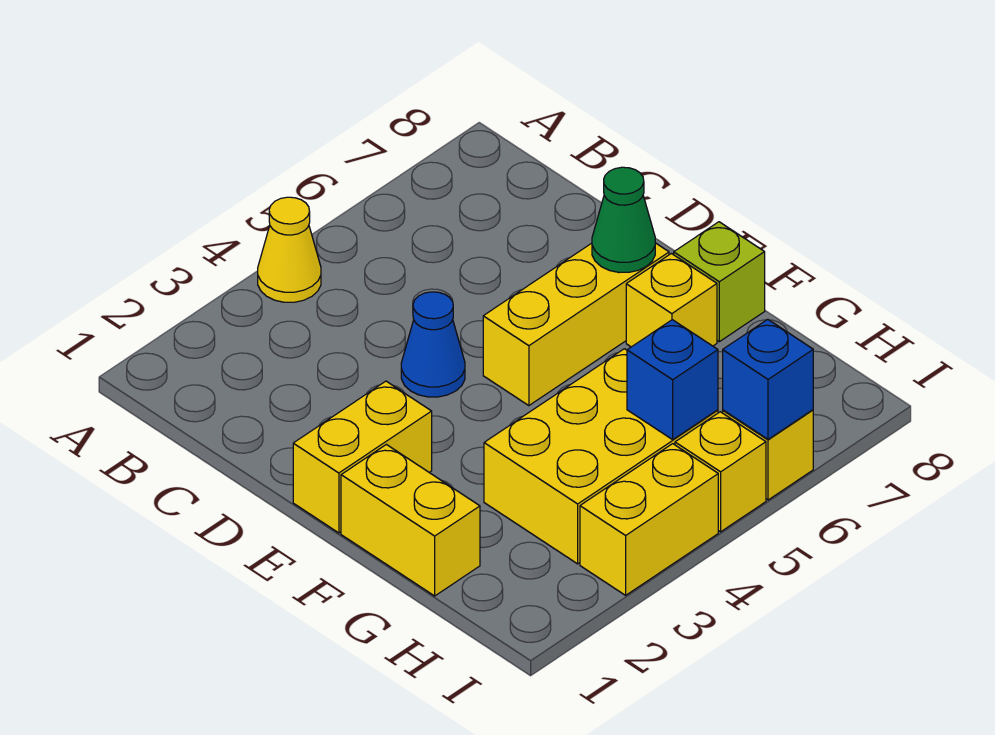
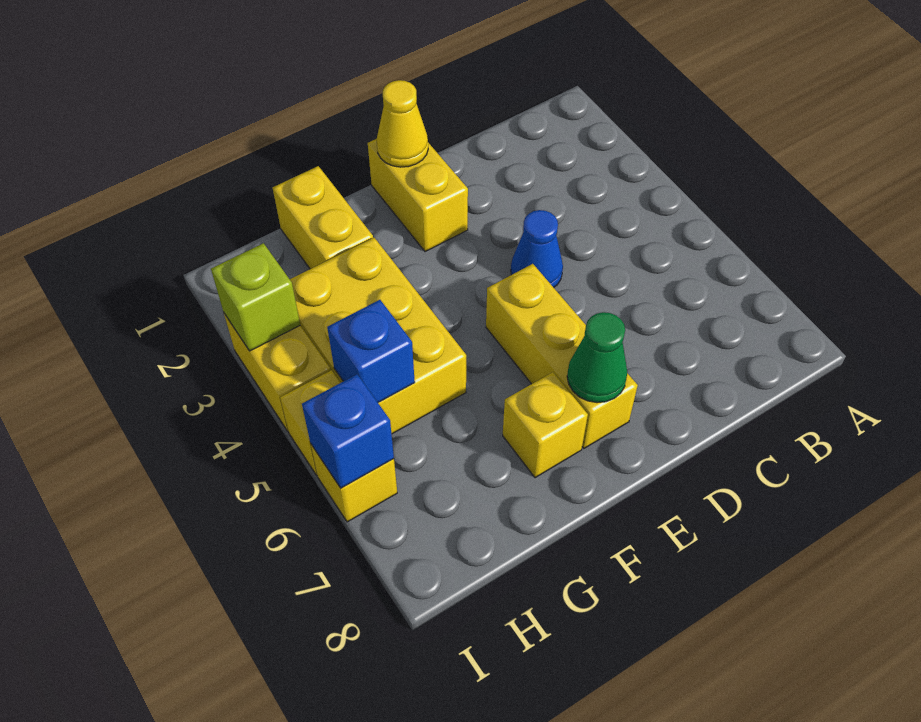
yellow 1x1 cone [258,197,321,302] -> yellow 1x1 cone moved to [377,80,428,167]
yellow 1x2 brick [341,445,480,596] -> yellow 1x2 brick turned to [273,166,373,269]
lime 1x1 brick [674,222,765,342] -> lime 1x1 brick moved to [211,243,300,351]

